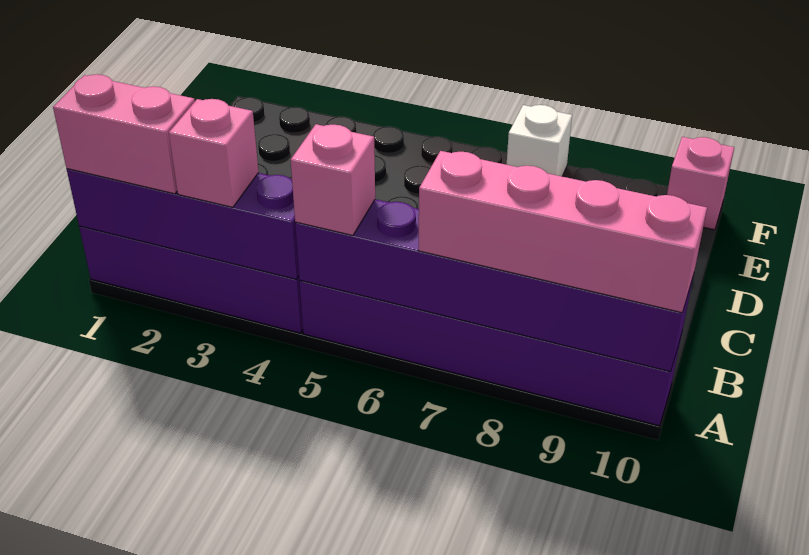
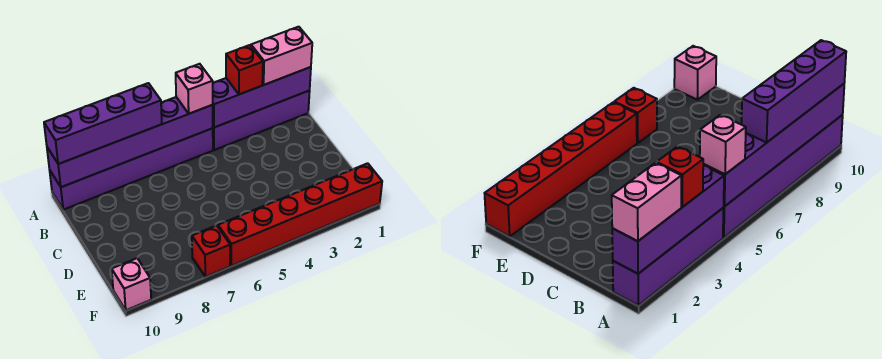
pink 1x1 brick [169,99,259,207] -> red 1x1 brick [226,45,263,94]
pink 1x4 brick [418,151,707,313] -> purple 1x4 brick [44,83,162,164]
none -> red 1x6 brick [218,163,382,266]
white 1x1 brick [507,105,572,176] -> red 1x1 brick [192,225,230,277]

